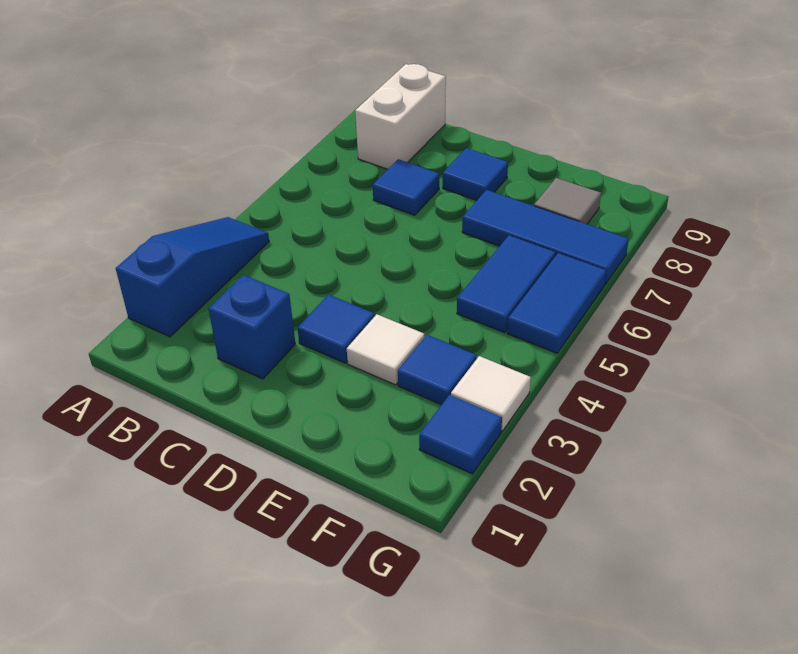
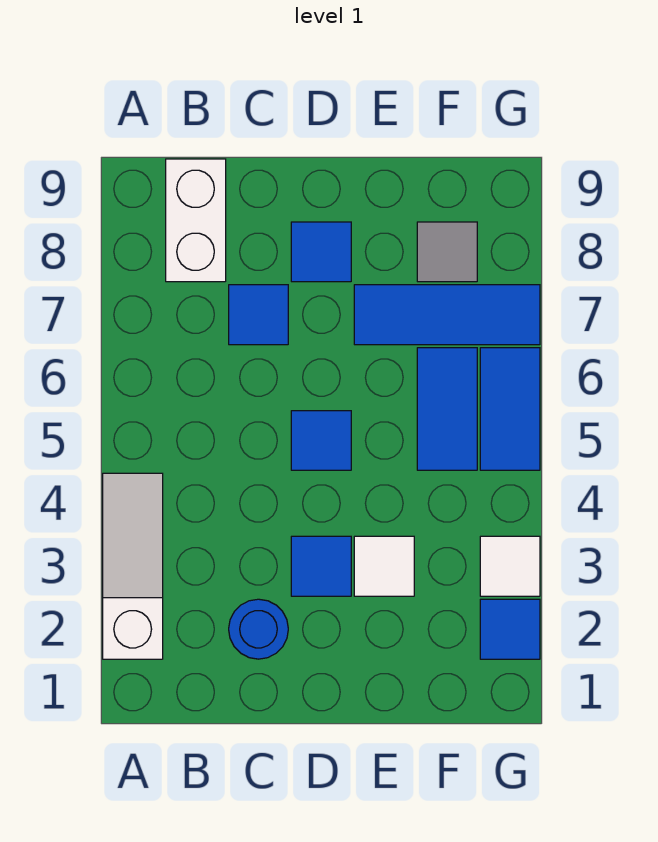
blue 1x3 slope [116,217,269,337] -> white 1x3 slope [103,473,163,659]
blue 1x1 brick [209,275,295,379] -> blue 1x1 round brick [229,599,288,659]
blue 1x1 tile [398,335,477,405] -> blue 1x1 tile moved to [291,411,351,470]

